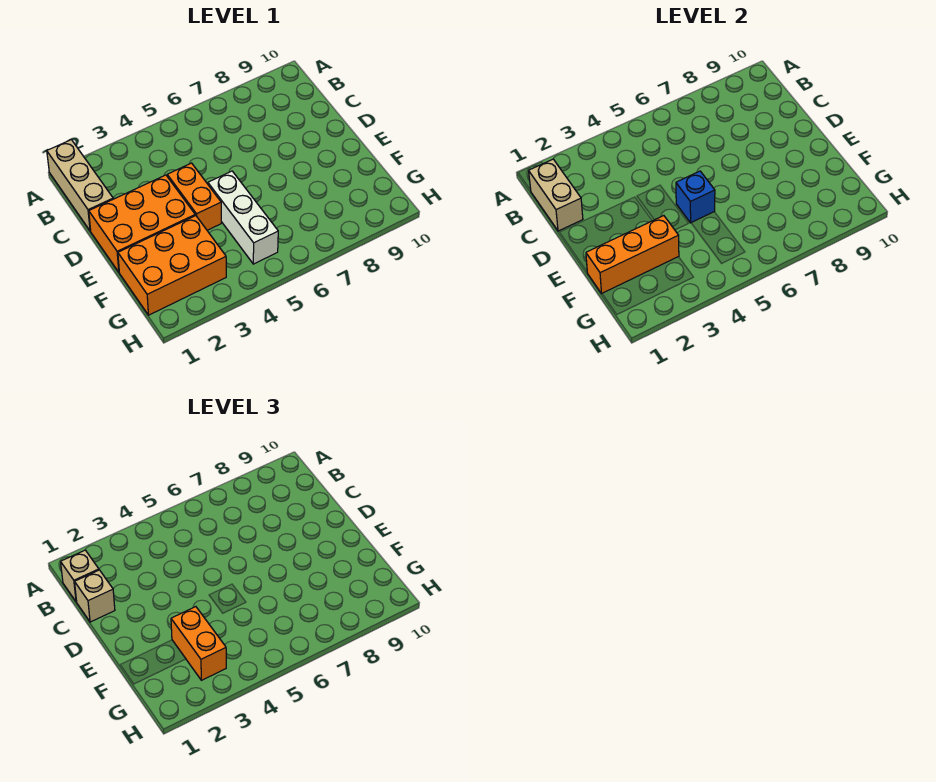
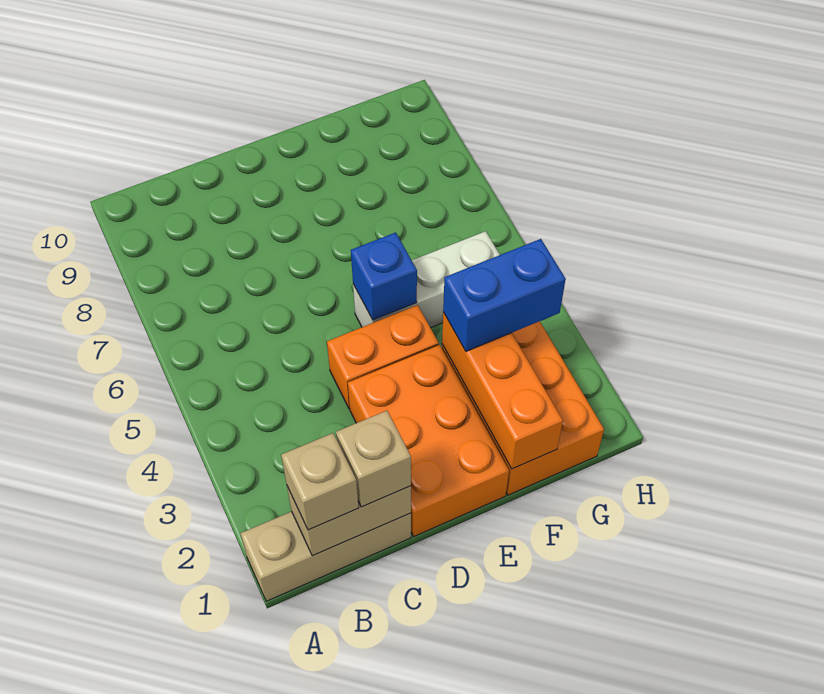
orange 1x2 brick [171,607,226,680] -> blue 1x2 brick [443,239,566,351]

